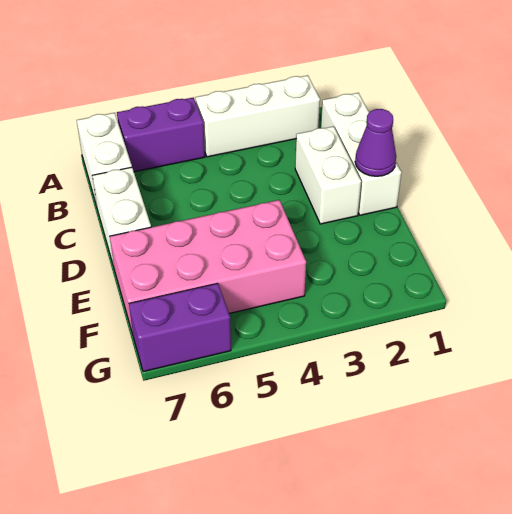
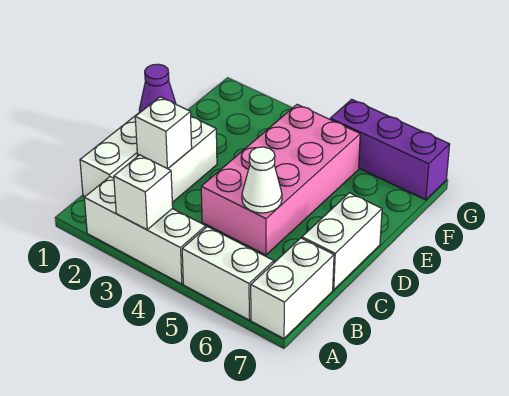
none -> white 1x1 brick [114,155,173,230]
purple 1x2 brick [117,98,205,172] -> white 1x2 brick [182,227,274,320]
none -> white 1x1 brick [135,97,192,169]
none -> white 1x1 cone [242,147,282,213]
pink 2x4 brick [110,200,306,334] -> pink 2x4 brick turned to [201,104,360,255]
purple 1x2 brick [129,283,231,372] -> purple 1x3 brick [330,99,450,200]

